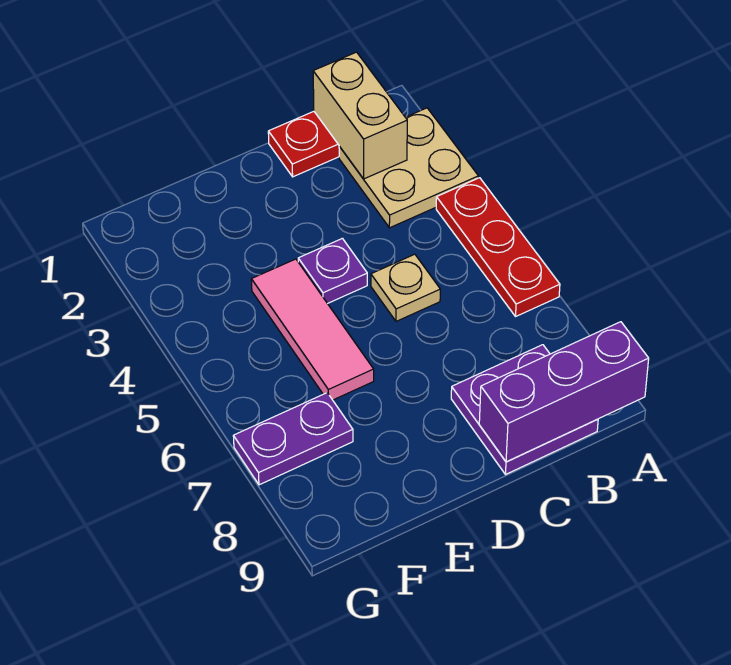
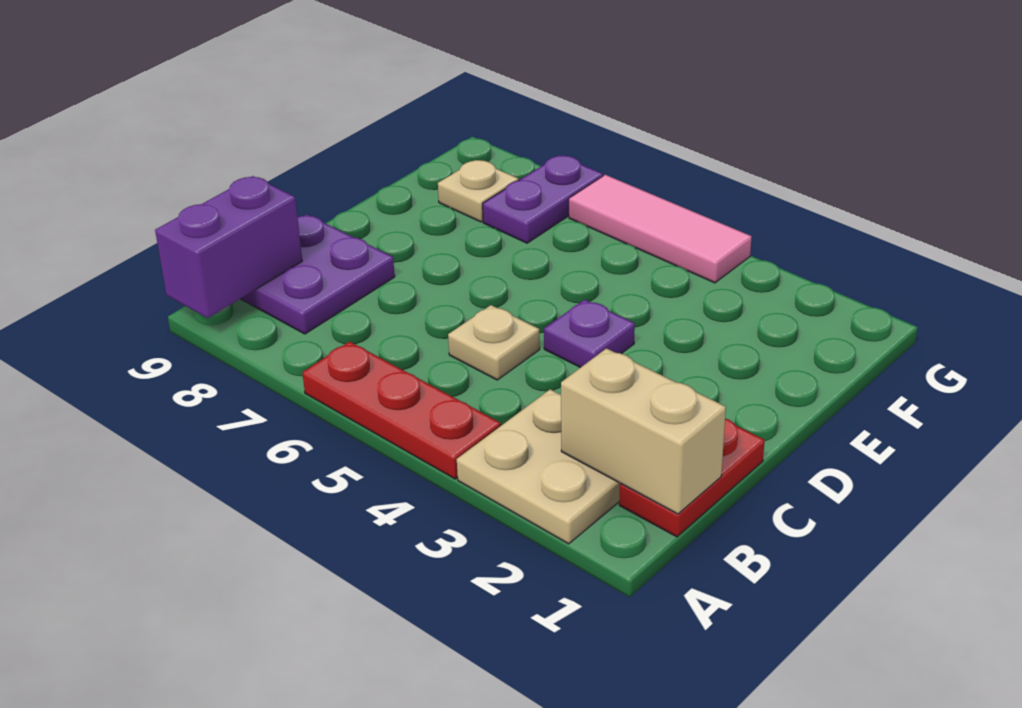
purple 1x3 brick [479,322,649,462] -> purple 1x2 brick [155,176,302,318]
pink 1x3 tile [251,259,374,400] -> pink 1x3 tile moved to [569,175,752,283]
none -> tan 1x1 plate [438,160,519,222]

